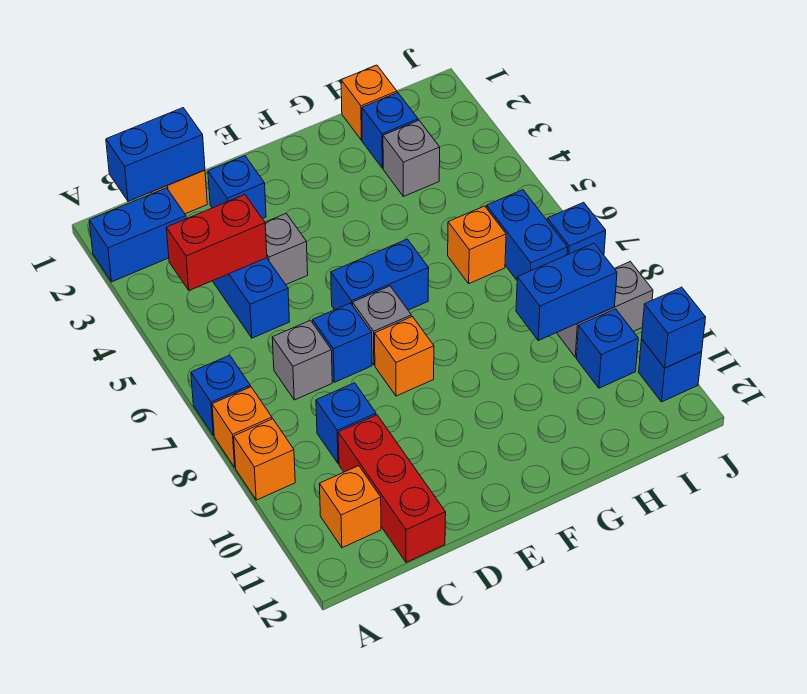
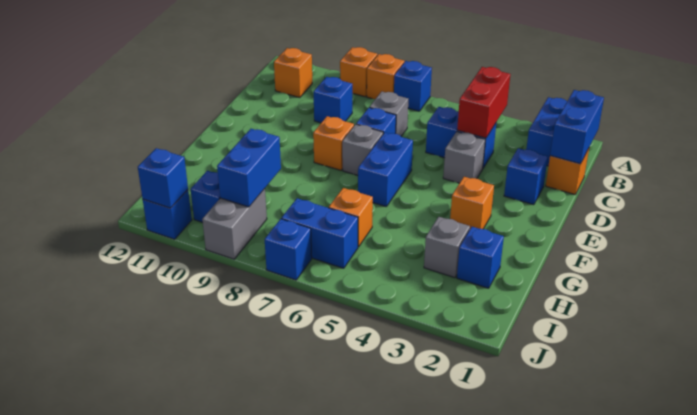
red 1x3 brick [338,415,446,562] -> none
orange 1x1 brick [341,65,397,140] -> orange 1x1 brick moved to [450,177,494,229]

